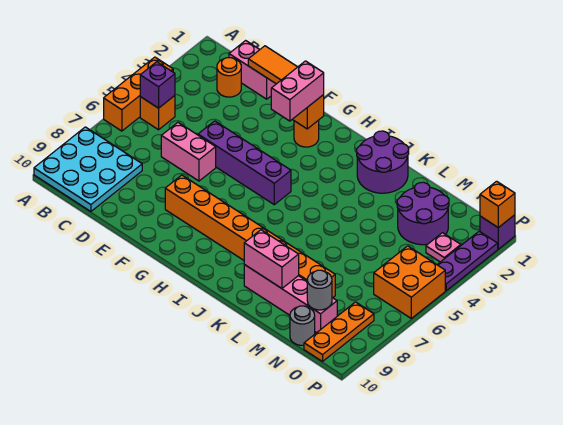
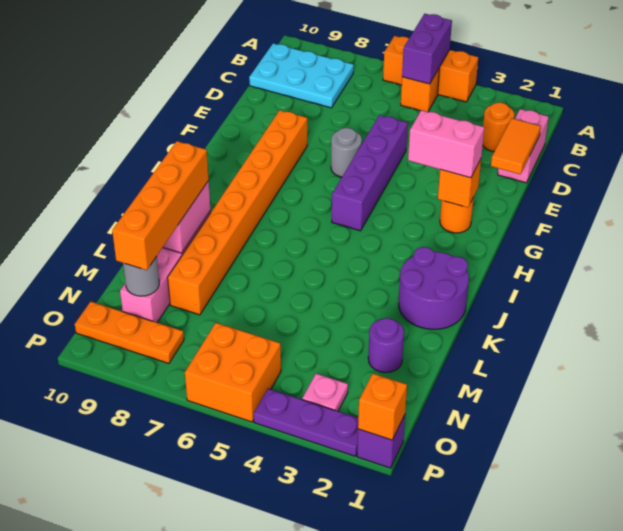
cyan 3x3 plate [34,127,142,211] -> cyan 2x3 plate [249,43,354,108]
purple 1x1 brick [140,62,175,108] -> purple 1x2 brick [402,14,452,84]
pink 1x2 brick [161,123,216,181] -> none
none -> orange 1x4 brick [112,141,209,270]
purple 2x2 round brick [397,182,449,245] -> purple 1x1 round brick [368,318,404,373]
grey 1x1 round brick [290,306,315,345] -> grey 1x1 round brick moved to [331,128,362,177]

